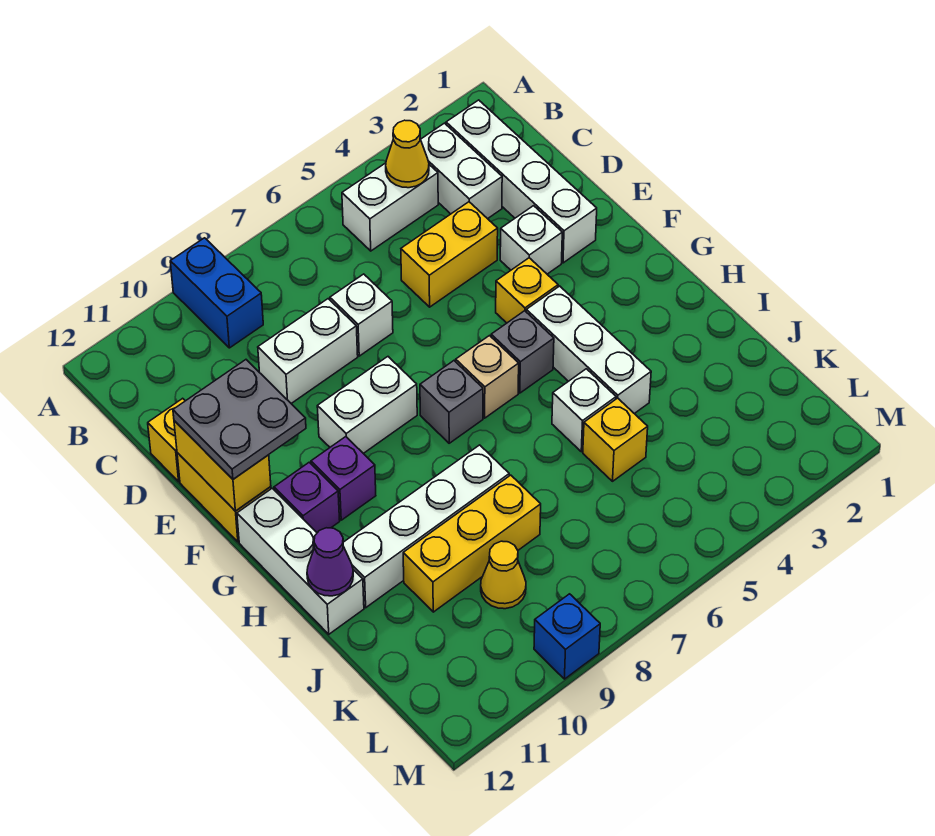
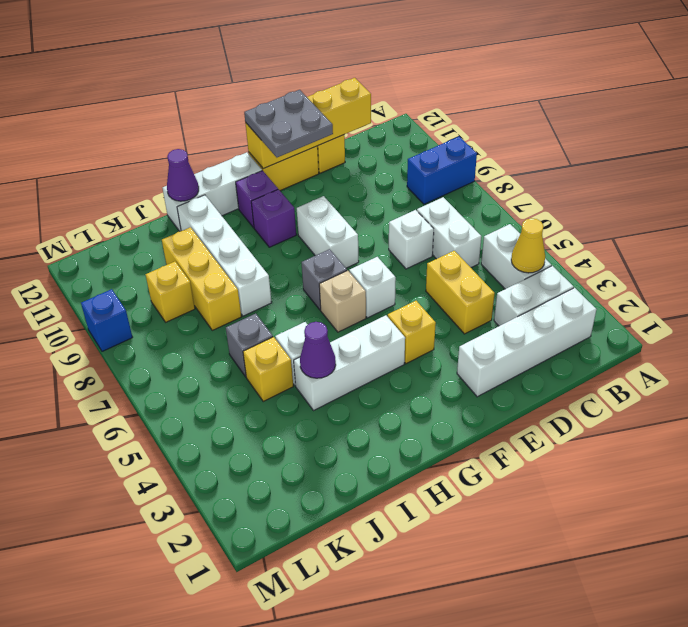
white 1x2 brick [258,299,358,403] -> white 1x2 brick moved to [417,197,482,267]
white 1x1 brick [500,206,562,274] -> white 1x1 brick moved to [349,257,396,318]
yellow 1x2 brick [174,421,271,511] -> yellow 1x4 brick [245,78,371,169]
grey 1x1 brick [491,311,554,393] -> grey 1x1 brick moved to [226,314,273,377]
none -> purple 1x1 cone [300,322,336,378]
yellow 1x1 cone [481,541,526,609] -> yellow 1x1 brick [145,262,195,322]

